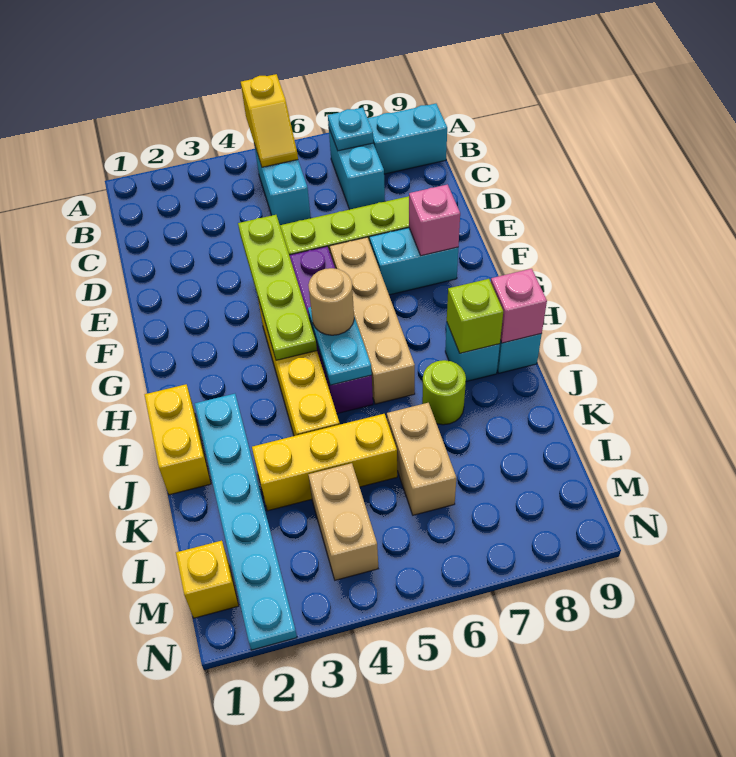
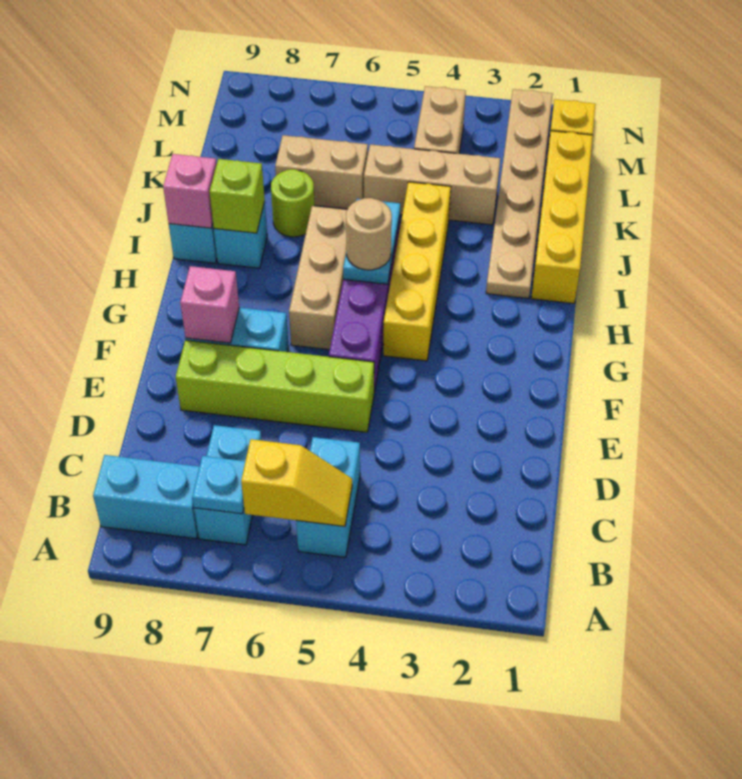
yellow 1x2 slope [241,74,298,167] -> yellow 1x2 slope turned to [241,439,352,526]
lime 1x4 plate [238,215,317,360] -> none
tan 1x4 brick [330,237,415,404] -> tan 1x3 brick [289,206,347,350]
yellow 1x2 brick [145,384,211,495] -> yellow 1x4 brick [531,131,593,304]
cyan 1x6 plate [195,394,297,650] -> tan 1x6 plate [486,89,553,299]
yellow 1x3 brick [252,414,397,511] -> tan 1x3 brick [364,144,500,225]
tan 1x2 brick [387,403,456,515] -> tan 1x2 brick turned to [275,135,368,209]

